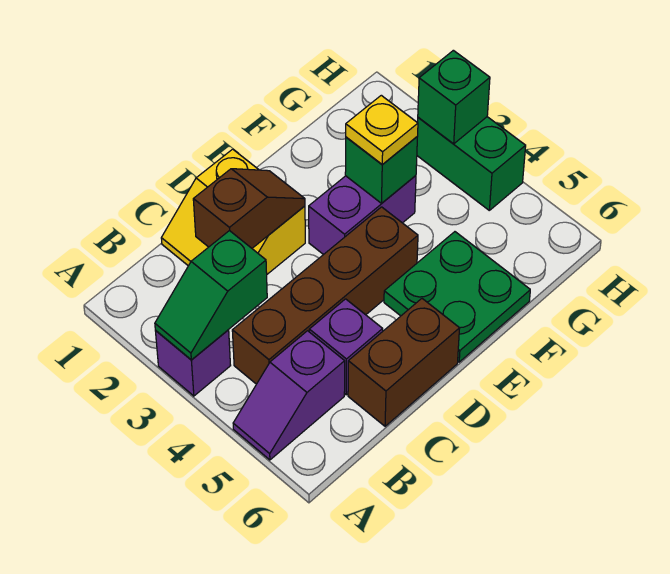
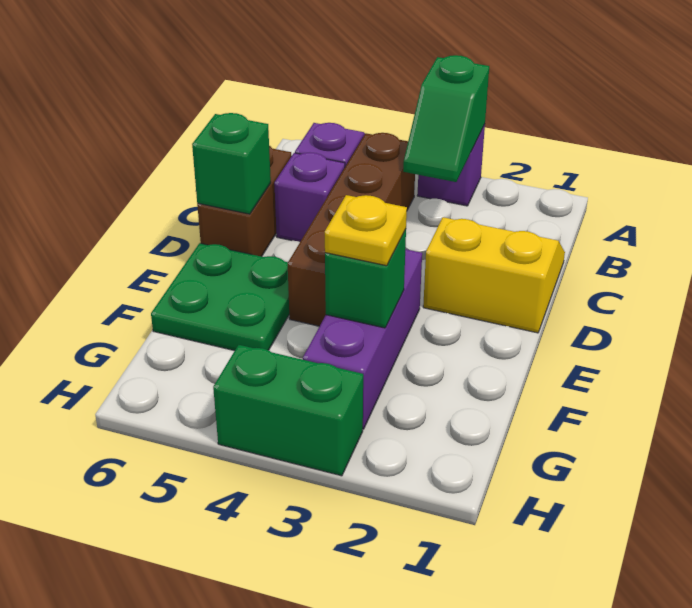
green 1x2 slope [155,231,267,360] -> green 1x2 slope turned to [403,55,489,182]
brown 1x2 slope [193,169,305,248] -> none
purple 1x2 brick [309,176,416,255] -> purple 1x3 brick [303,249,422,429]
green 1x1 brick [418,50,490,144] -> green 1x1 brick moved to [192,113,271,214]

